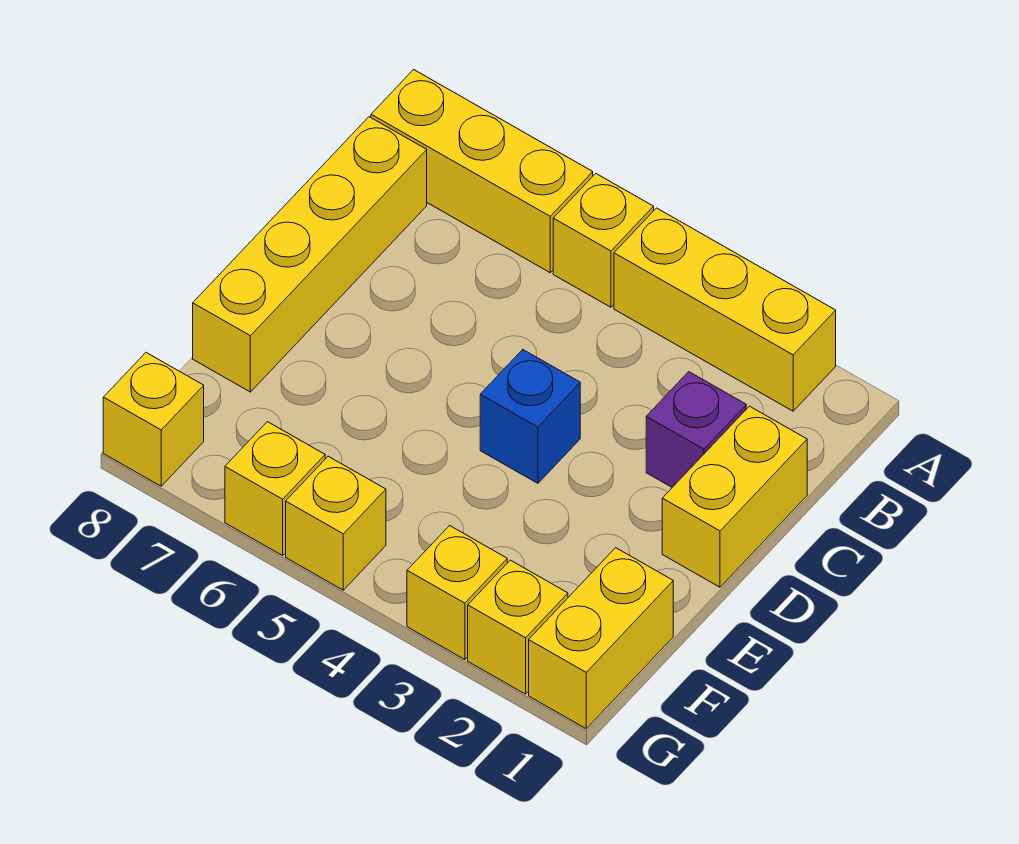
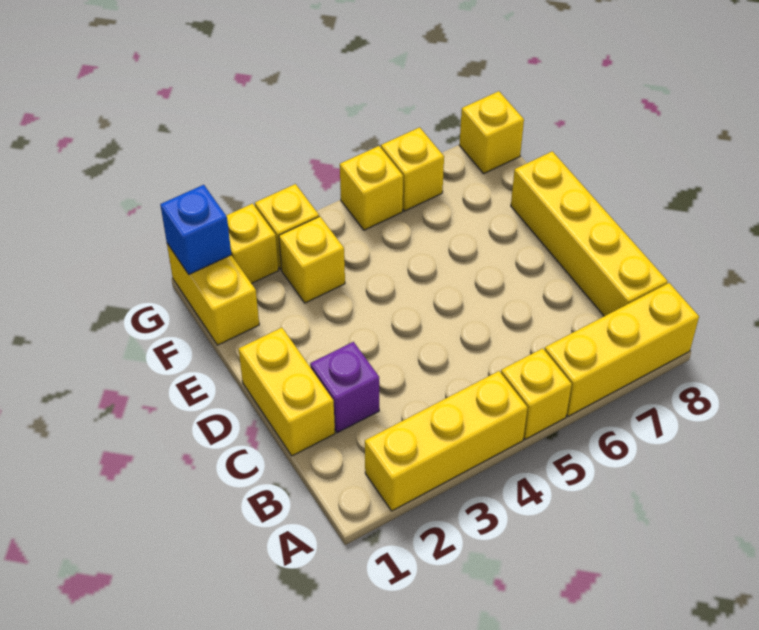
blue 1x1 brick [480,350,580,483] -> blue 1x1 brick moved to [160,185,231,274]
none -> yellow 1x1 brick [279,216,345,303]

